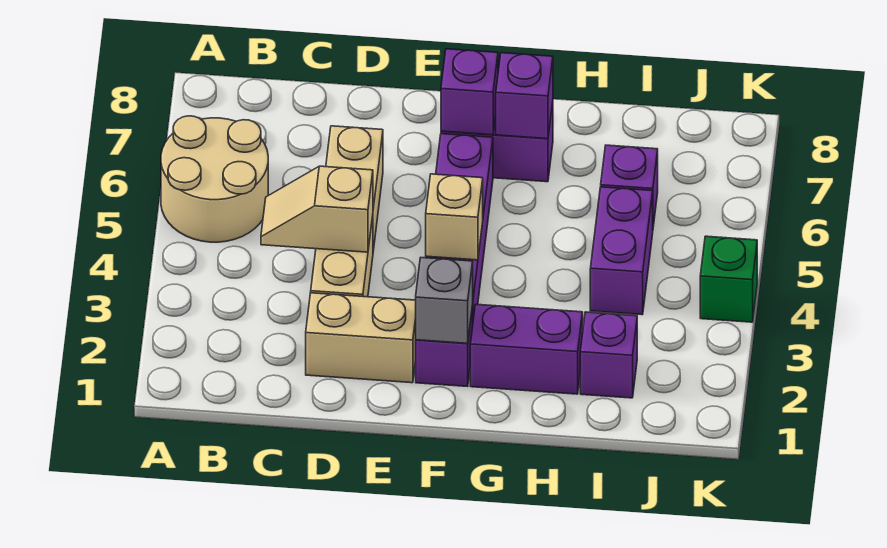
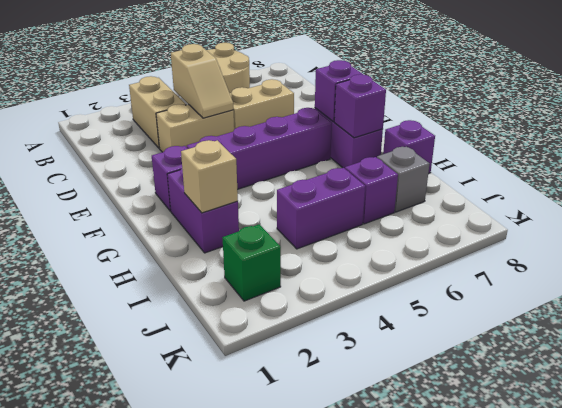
tan 1x2 slope [261,166,373,252] -> tan 1x2 slope turned to [171,44,233,118]
tan 1x2 brick [306,293,416,383] -> tan 1x2 brick moved to [129,76,186,148]
grey 1x1 brick [416,258,473,343] -> grey 1x1 brick moved to [377,147,429,212]
tan 1x1 brick [426,174,483,260] -> tan 1x1 brick moved to [181,140,238,213]
purple 1x1 brick [580,312,637,398] -> purple 1x1 brick moved to [383,120,435,174]
green 1x1 brick [700,236,757,322] -> green 1x1 brick moved to [222,224,281,301]

